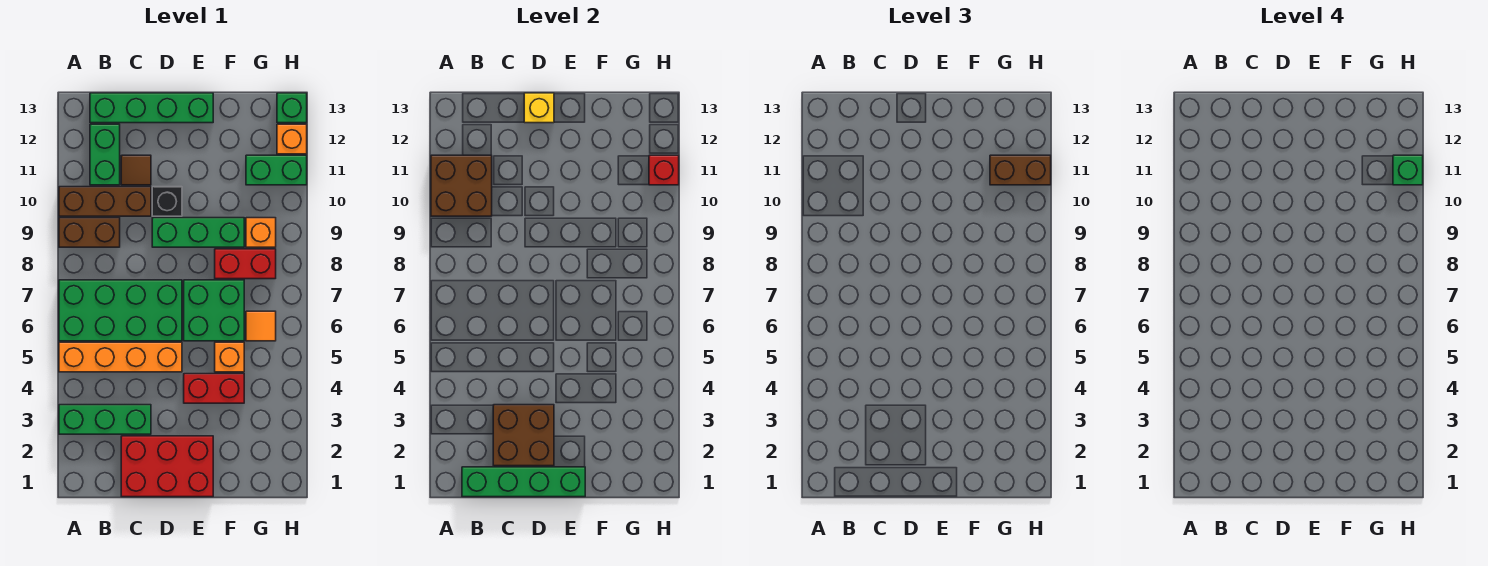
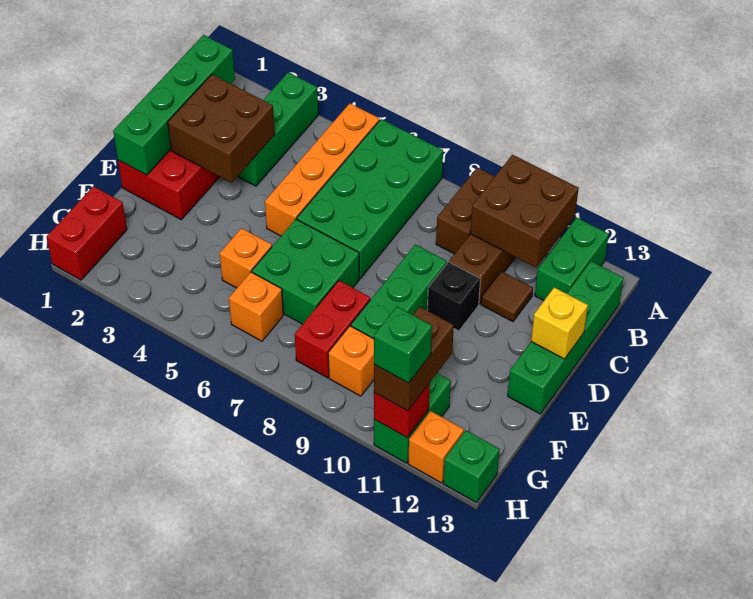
green 1x2 brick [90,124,120,185] -> green 1x2 brick turned to [535,218,609,301]
red 1x2 brick [184,374,244,403] -> red 1x2 brick moved to [47,186,127,280]
orange 1x1 tile [246,311,276,341] -> orange 1x1 brick [229,272,283,341]

